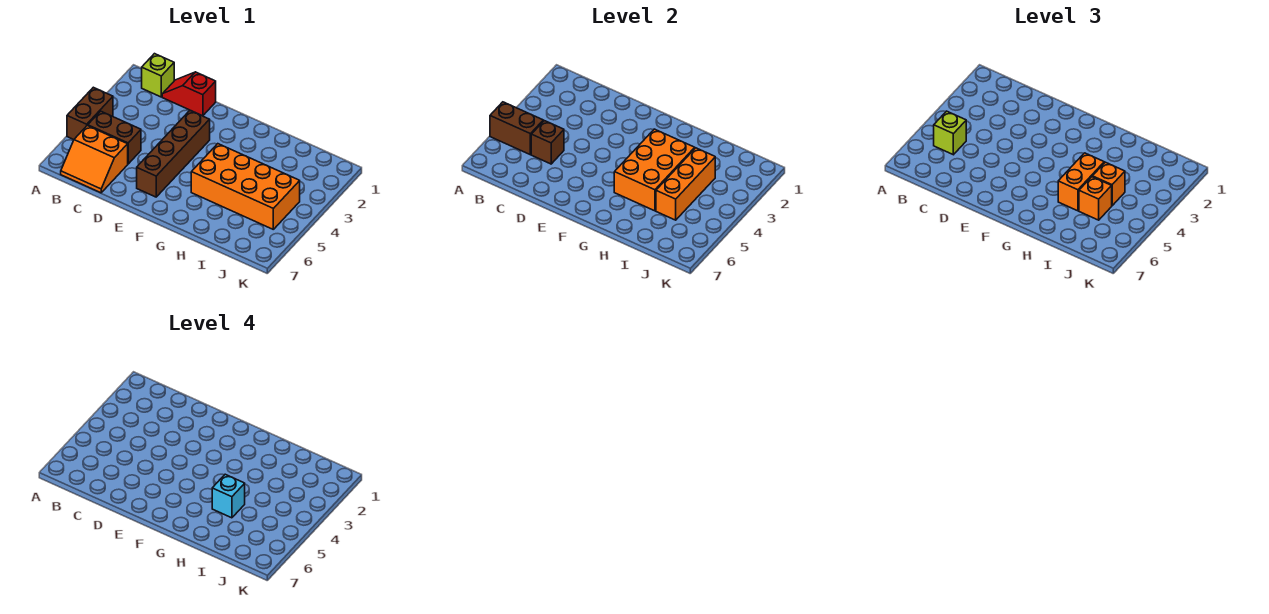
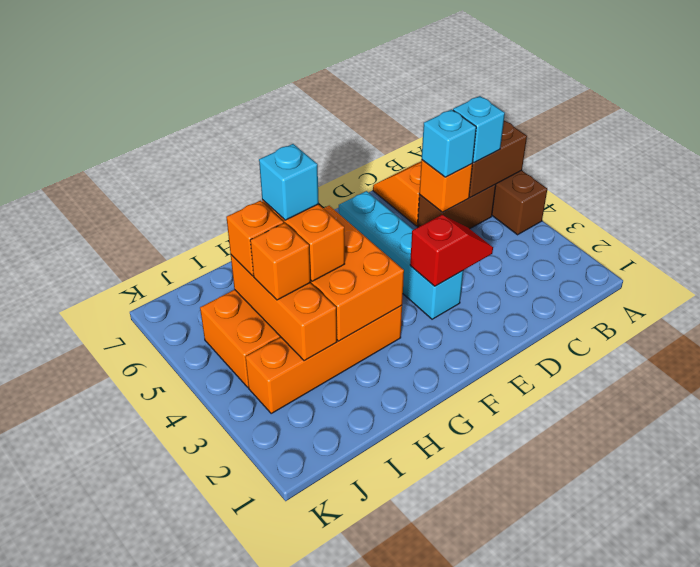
lime 1x1 brick [142,54,174,97] -> none
lime 1x1 brick [934,111,966,155] -> cyan 1x1 brick [453,96,505,163]
red 1x2 slope [162,72,216,116] -> red 1x2 slope moved to [410,215,493,286]
brown 1x1 brick [531,121,564,164] -> orange 1x1 brick [419,160,472,212]
none -> cyan 1x1 brick [422,109,476,177]
brown 1x4 brick [137,111,210,197] -> cyan 1x4 brick [339,191,463,319]
none -> orange 1x4 brick [245,306,402,413]

